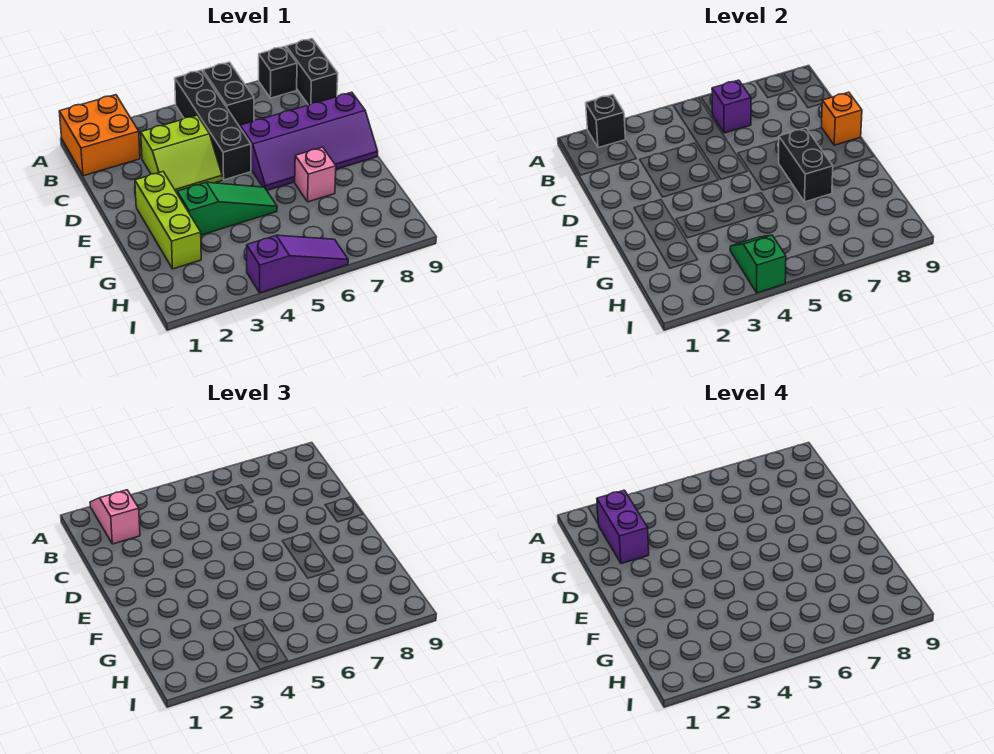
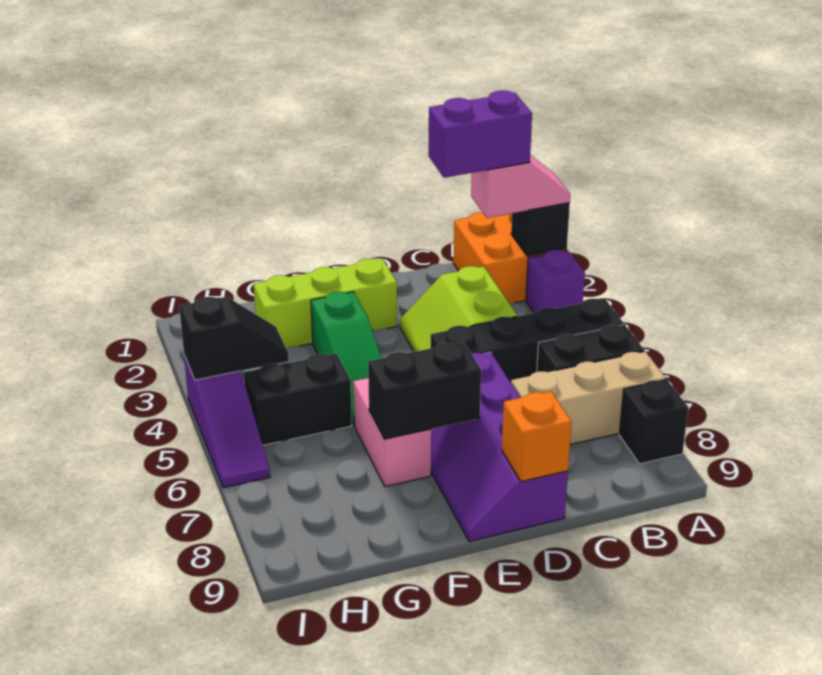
none -> tan 1x3 brick [511,351,666,445]
black 1x2 brick [286,39,338,105] -> black 1x2 brick moved to [244,353,352,445]
purple 1x1 brick [712,80,751,133] -> purple 1x1 brick moved to [526,250,585,313]
pink 1x1 brick [295,147,336,202] -> pink 1x2 brick [354,378,431,487]
green 1x2 slope [730,235,786,293] -> black 1x2 slope [179,297,289,380]

